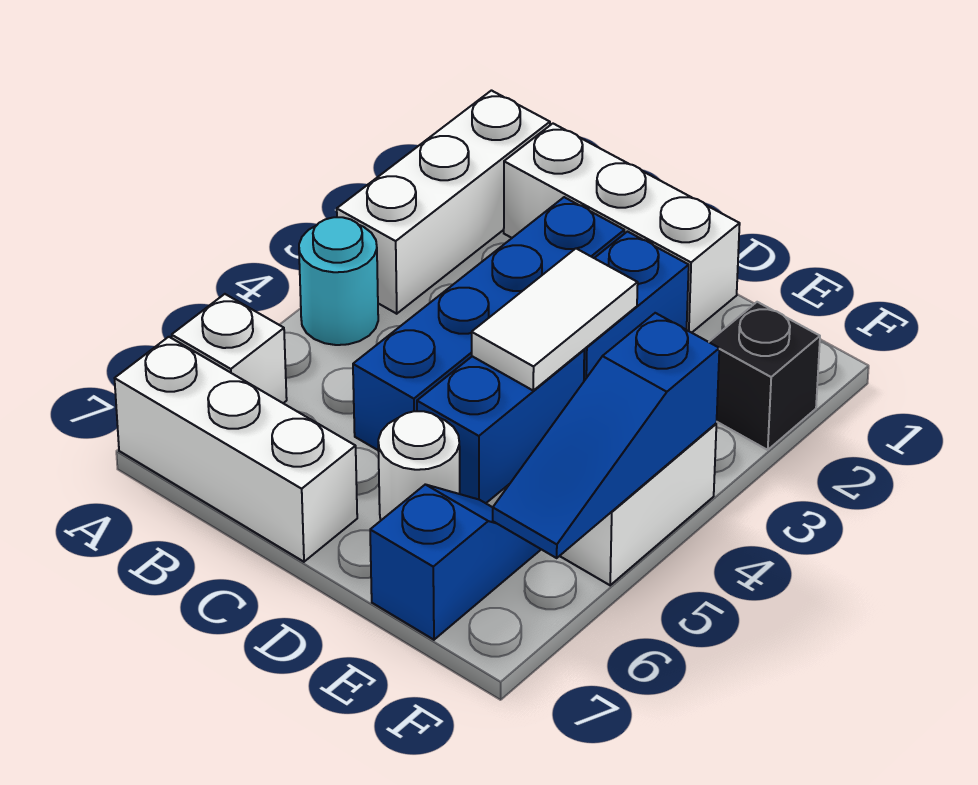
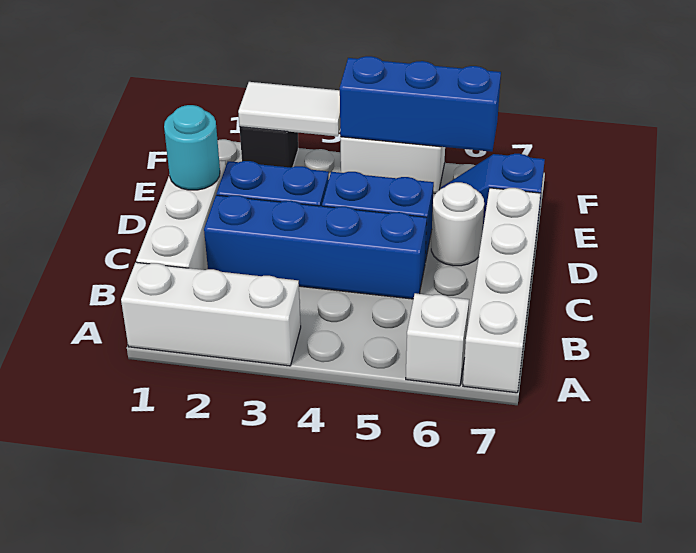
cyan 1x1 round brick [299,217,378,345] -> cyan 1x1 round brick moved to [164,105,220,190]
white 1x3 brick [115,337,357,562] -> white 1x4 brick [463,188,541,393]
white 1x2 tile [472,248,638,390] -> white 1x2 tile moved to [238,82,340,136]
blue 1x3 slope [493,313,719,558] -> blue 1x3 brick [340,56,501,152]

